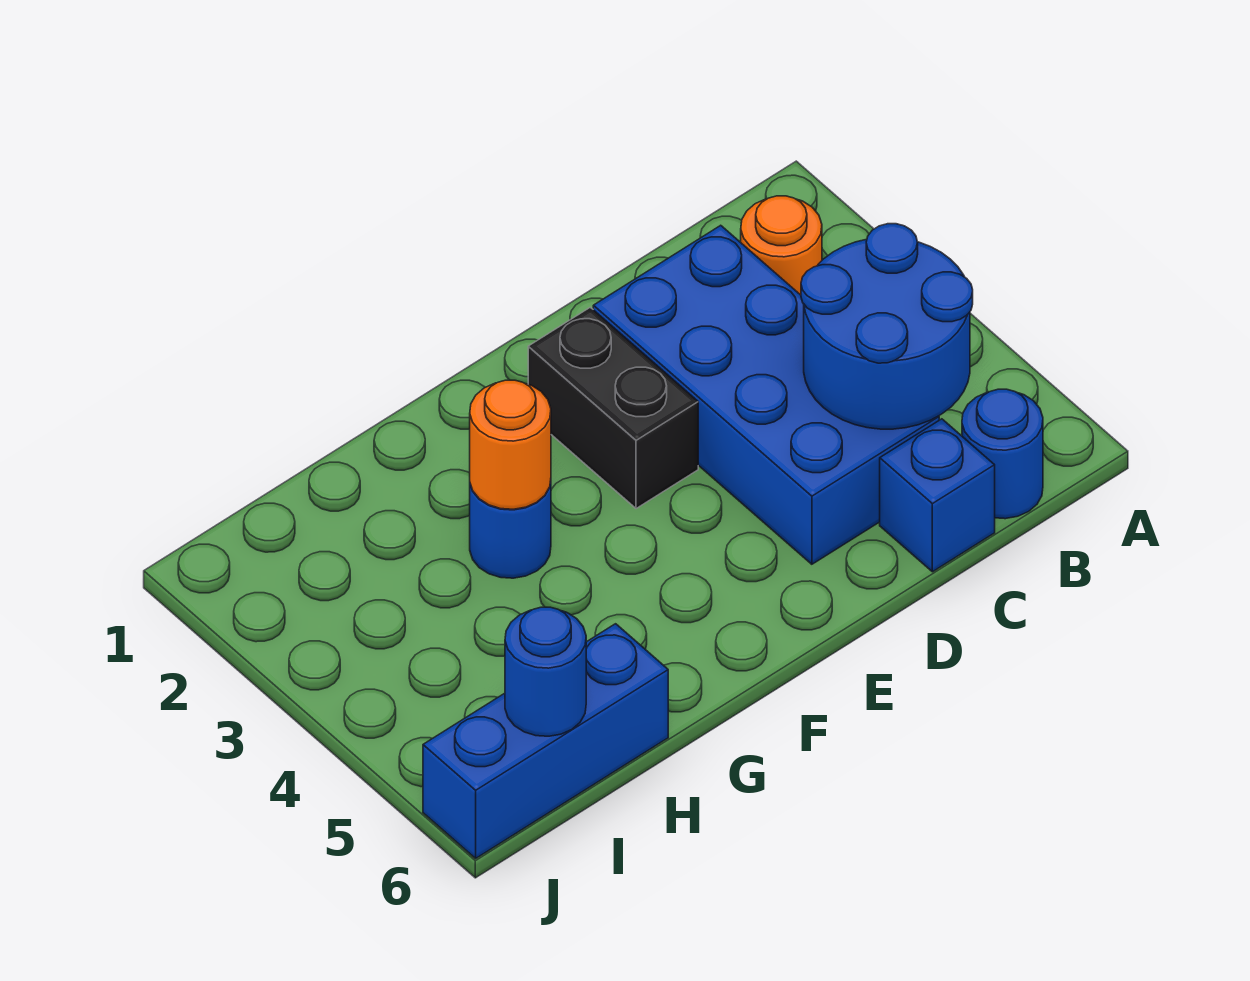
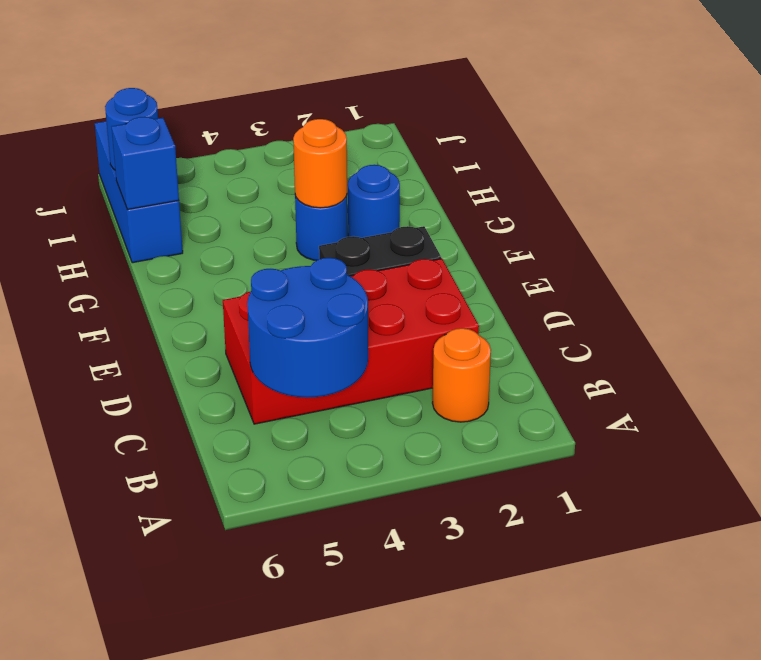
blue 1x1 round brick [962,389,1043,519] -> blue 1x1 round brick moved to [347,165,400,238]
blue 2x4 brick [593,225,939,564] -> red 2x4 brick [223,258,479,424]
blue 1x1 brick [880,419,995,572] -> blue 1x1 brick moved to [112,117,179,210]

